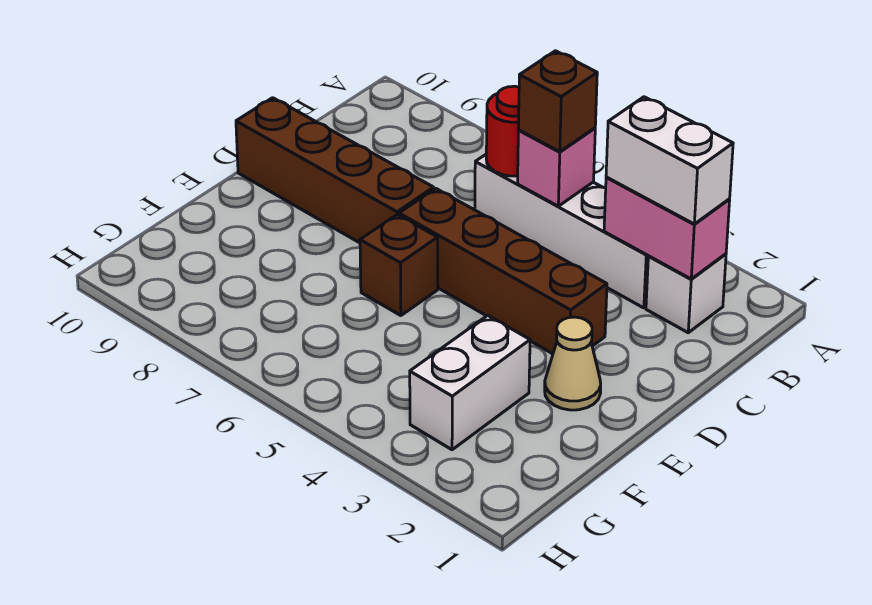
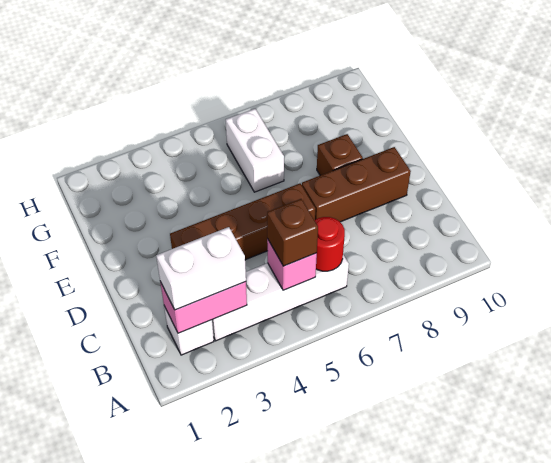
brown 1x4 brick [236,98,434,243] -> brown 1x3 brick [302,147,411,222]
tan 1x1 cone [545,317,601,410] -> none
brown 1x1 brick [360,214,438,316] -> brown 1x1 brick moved to [317,134,363,175]
white 1x2 brick [410,315,530,450] -> white 1x2 brick moved to [226,109,284,192]

